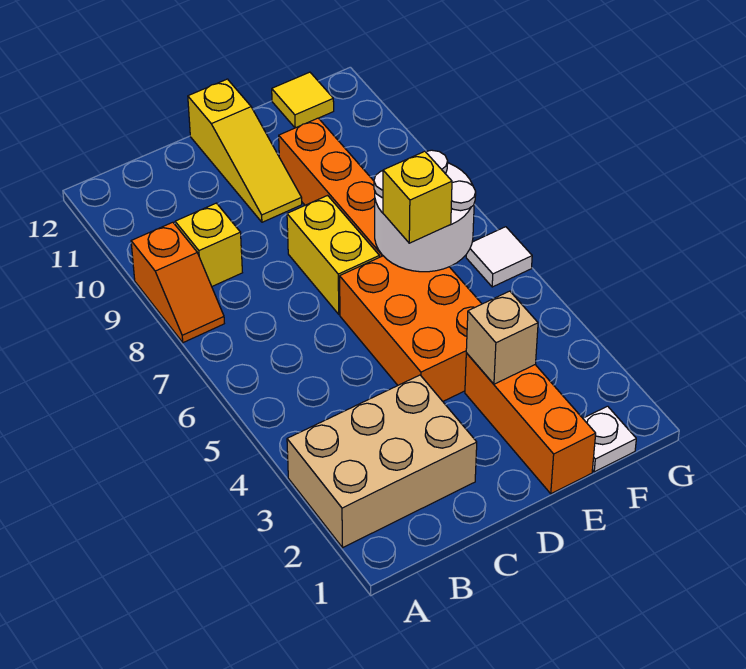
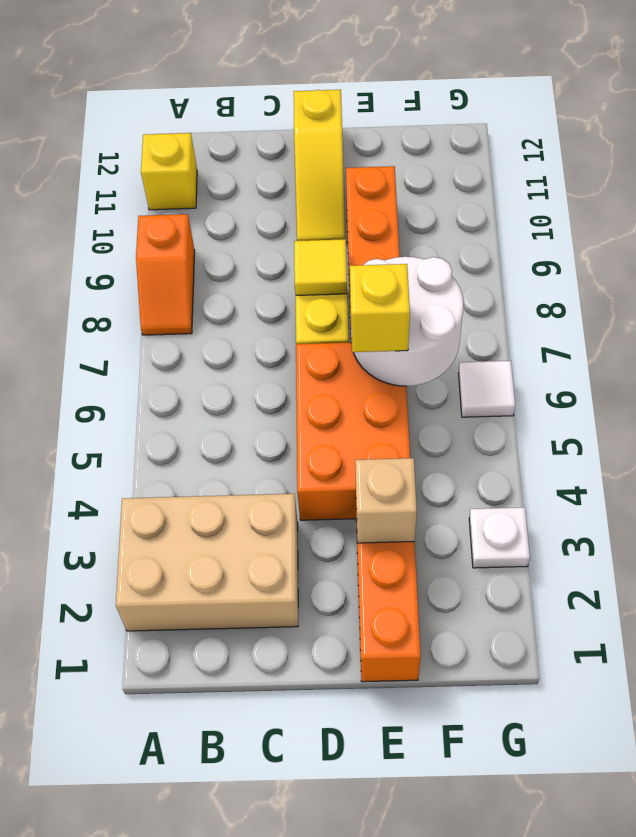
yellow 1x1 brick [175,203,242,286] -> yellow 1x1 brick moved to [141,133,197,210]
white 1x1 plate [583,406,636,472] -> white 1x1 plate moved to [469,507,530,568]
yellow 1x1 tile [272,72,334,128] -> yellow 1x1 tile moved to [294,239,347,295]

